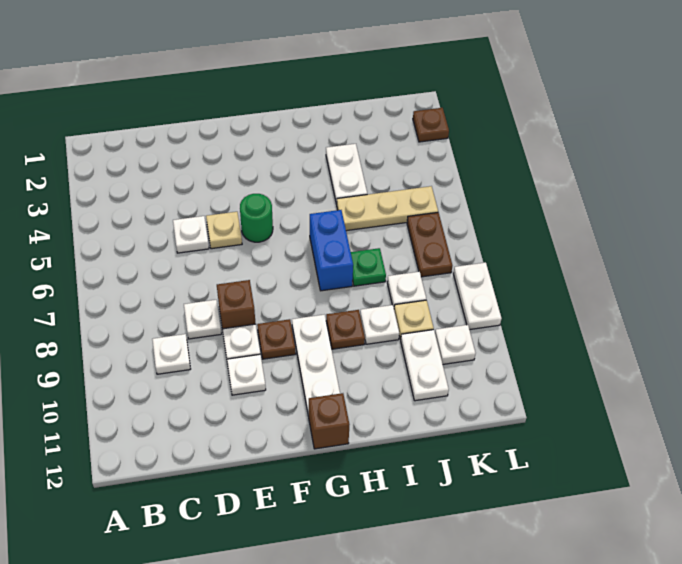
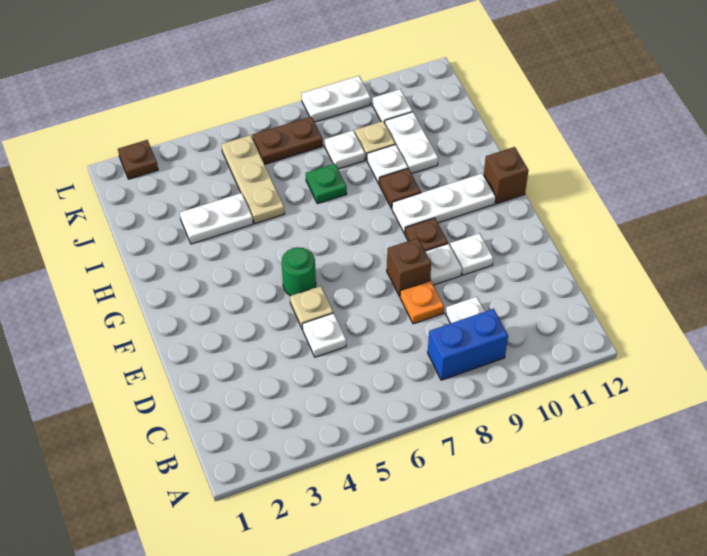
white 1x1 plate [184,300,221,339] -> orange 1x1 plate [400,280,444,324]
blue 1x2 brick [310,210,353,291] -> blue 1x2 brick moved to [428,309,508,380]
white 1x2 plate [401,330,449,401] -> white 1x2 plate turned to [385,112,438,174]

